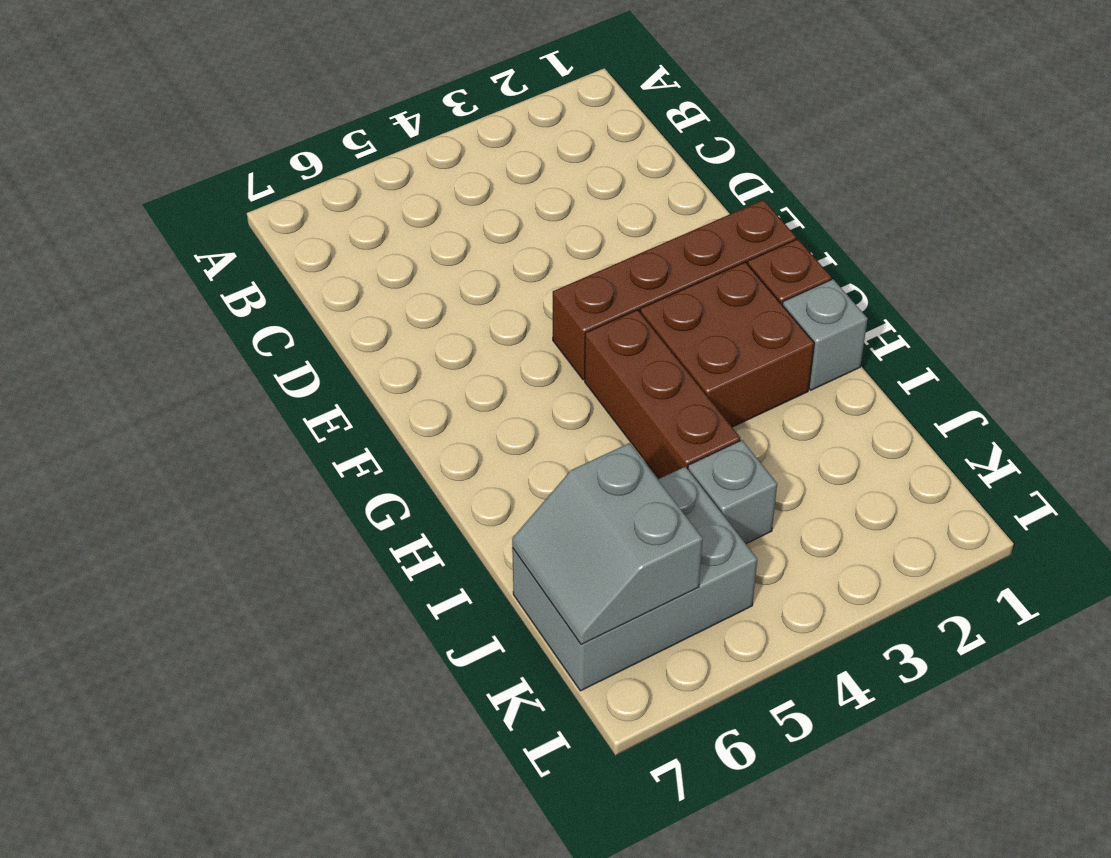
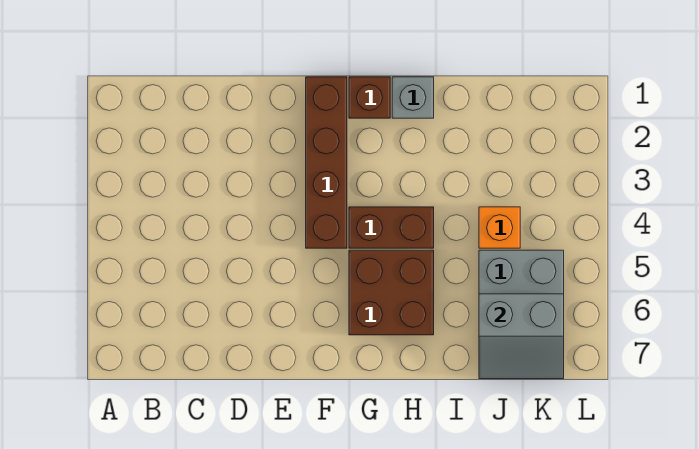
brown 2x2 brick [640,262,814,427] -> brown 2x2 brick moved to [349,250,434,335]
brown 1x3 brick [585,310,740,479] -> brown 1x2 brick [349,207,434,248]
grey 1x1 brick [688,440,777,544] -> orange 1x1 brick [479,207,520,248]

